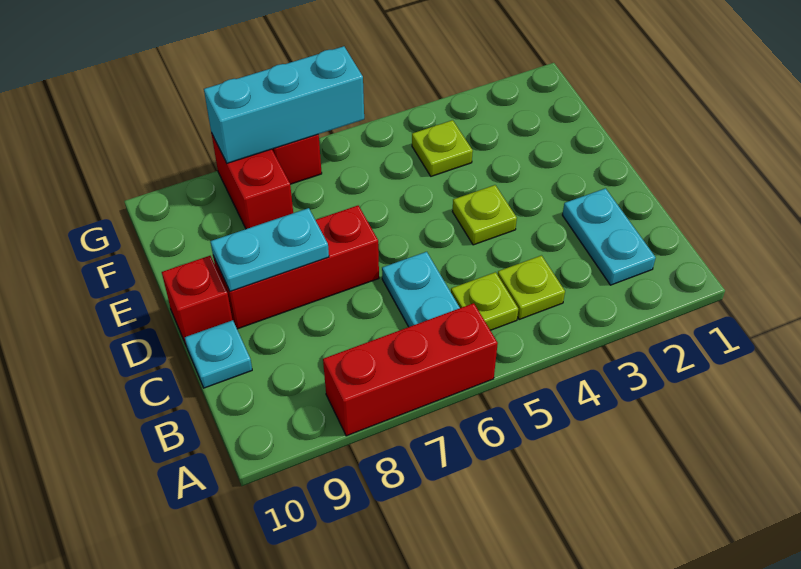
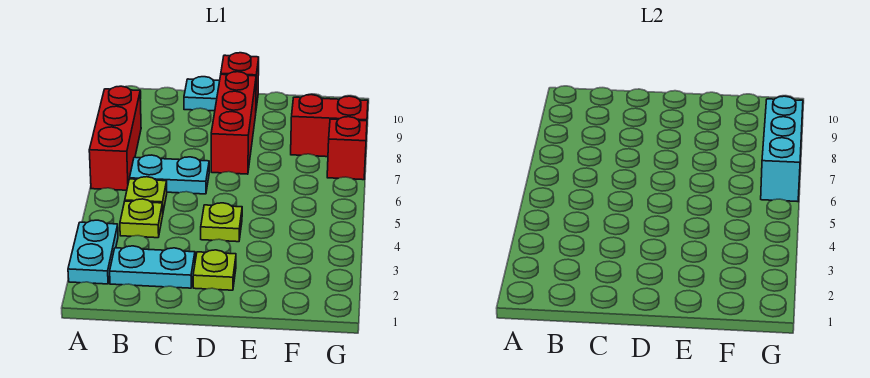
cyan 1x2 plate [210,208,329,291] -> cyan 1x2 plate moved to [68,220,118,284]
lime 1x1 plate [412,120,473,176] -> lime 1x1 plate moved to [193,250,236,290]

